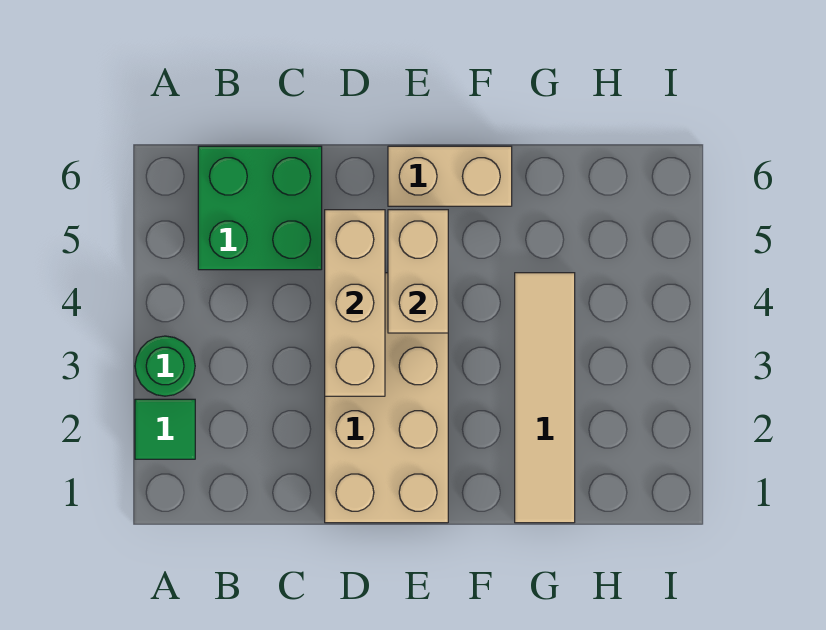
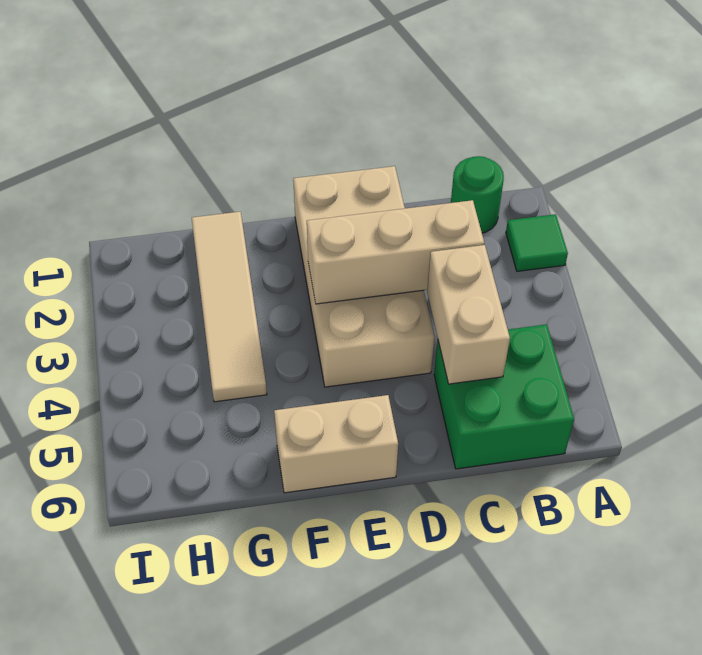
green 1x1 round brick [135,336,195,396] -> green 1x1 round brick moved to [451,156,504,233]
tan 1x3 brick [325,210,385,396] -> tan 1x3 brick turned to [307,200,484,304]
tan 1x2 brick [388,210,448,333] -> tan 1x2 brick moved to [427,245,510,384]

